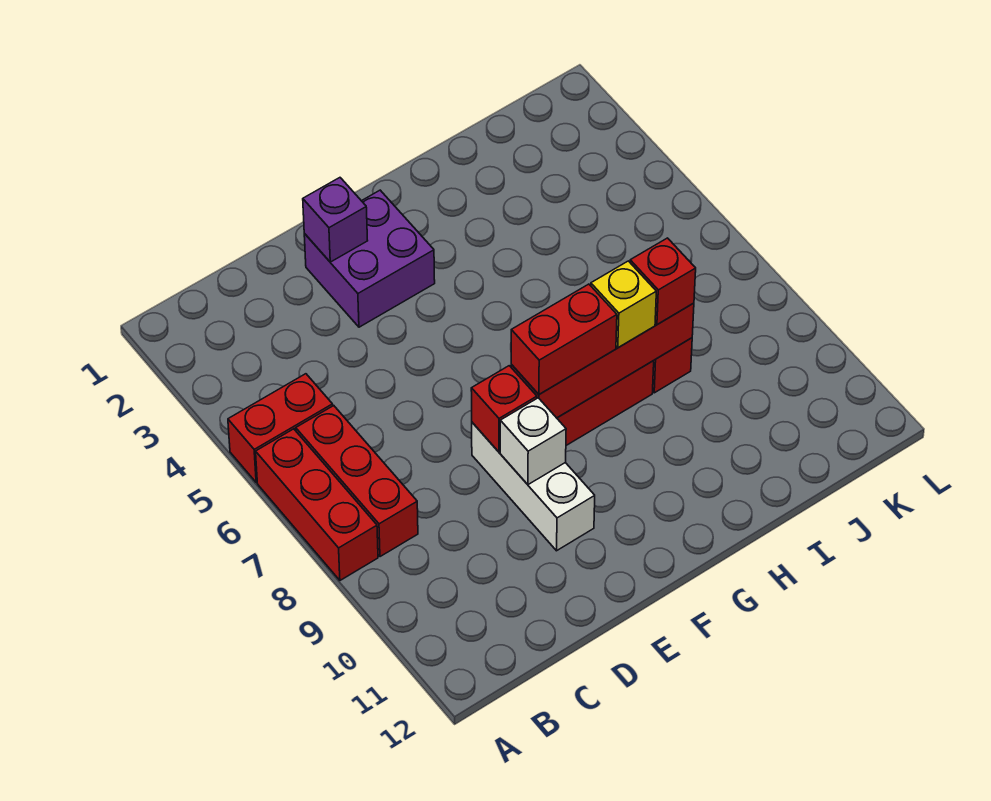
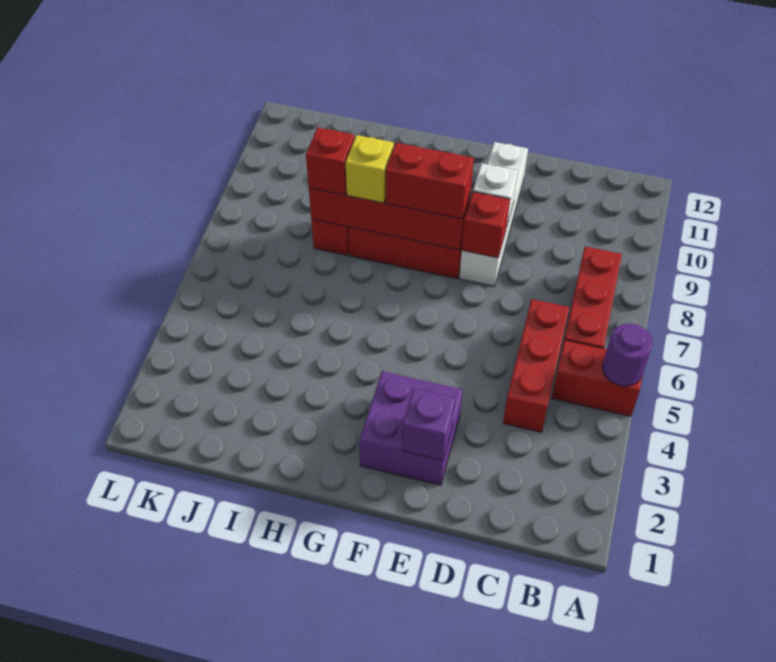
none -> purple 1x1 round brick [603,324,653,386]
red 1x3 brick [256,429,378,580] -> red 1x3 brick moved to [503,299,569,432]
white 1x3 brick [472,423,595,551] -> white 1x4 brick [459,142,528,286]

